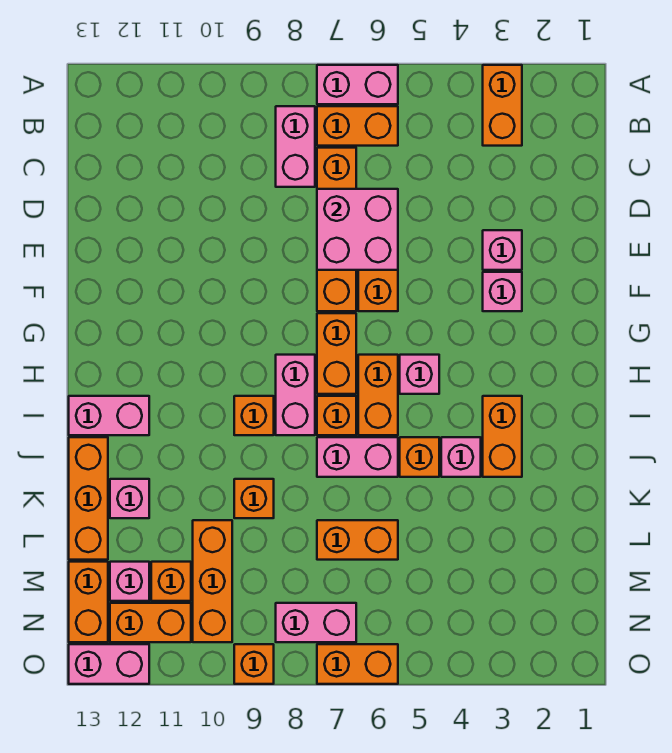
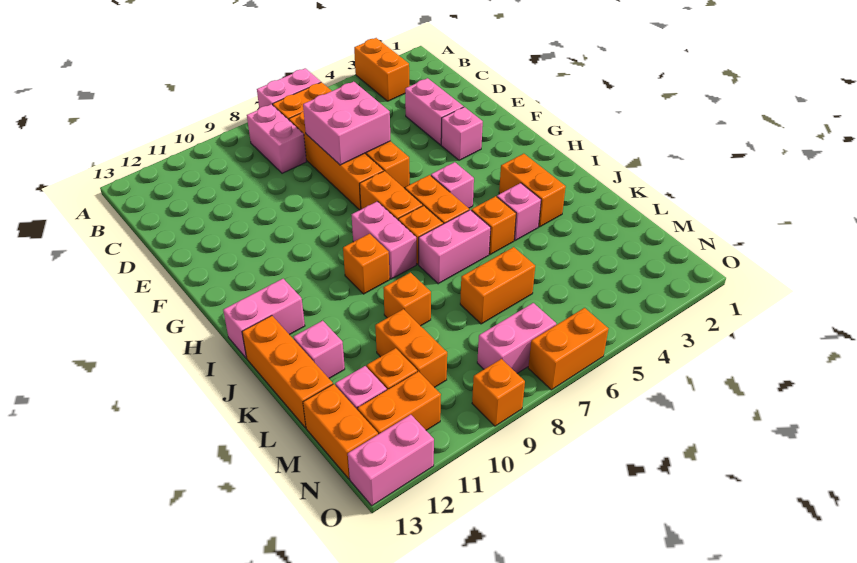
pink 1x1 brick [483,230,522,270] -> pink 1x2 brick [405,78,464,145]
orange 1x3 brick [193,520,232,642] -> orange 1x2 brick [375,309,447,388]

